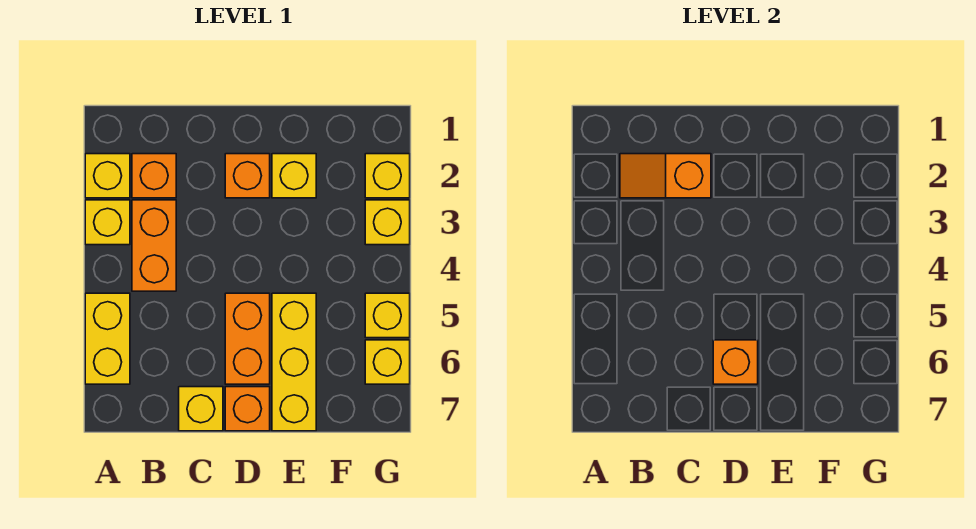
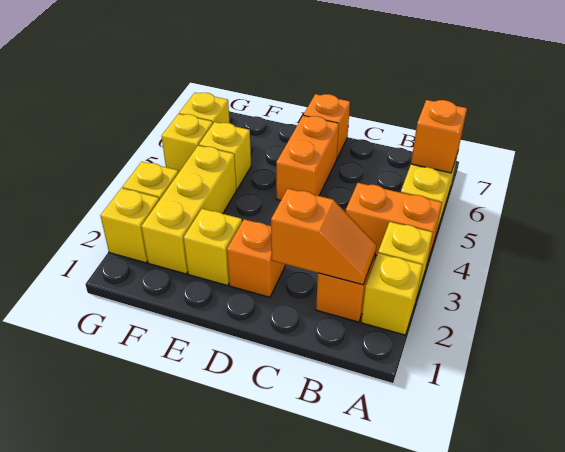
orange 1x2 brick [132,200,176,291] -> orange 1x2 brick turned to [346,183,442,263]
yellow 1x1 brick [179,387,223,431] -> yellow 1x1 brick moved to [199,122,251,190]
orange 1x1 brick [713,340,758,384] -> orange 1x1 brick moved to [411,100,467,173]
yellow 1x3 brick [272,293,316,431] -> yellow 1x3 brick moved to [141,146,236,274]

